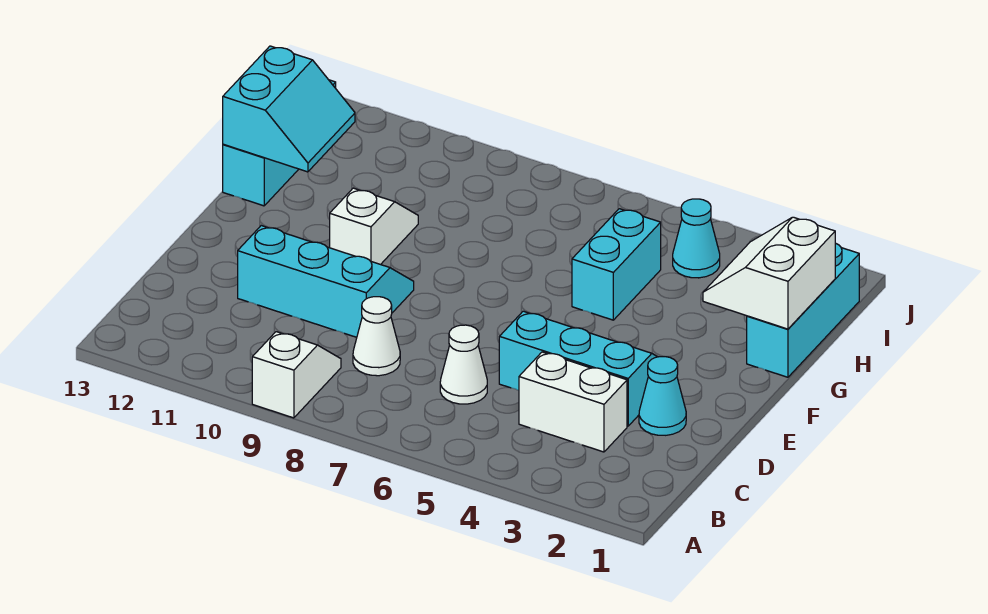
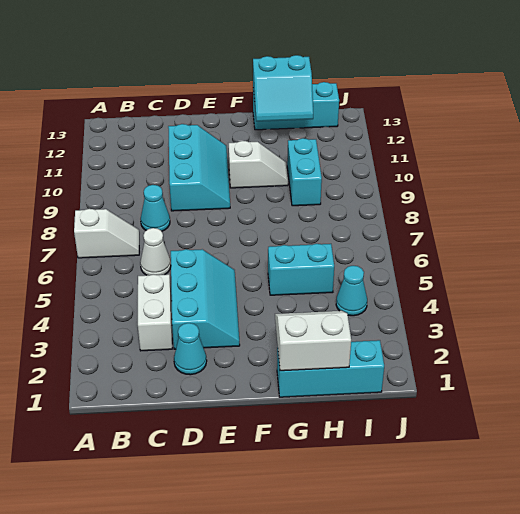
white 1x2 slope [252,332,341,418] -> white 1x2 slope moved to [74,209,139,258]
white 1x1 cone [353,297,400,376] -> cyan 1x1 cone [141,185,170,231]
none -> cyan 1x2 brick [287,138,322,206]

